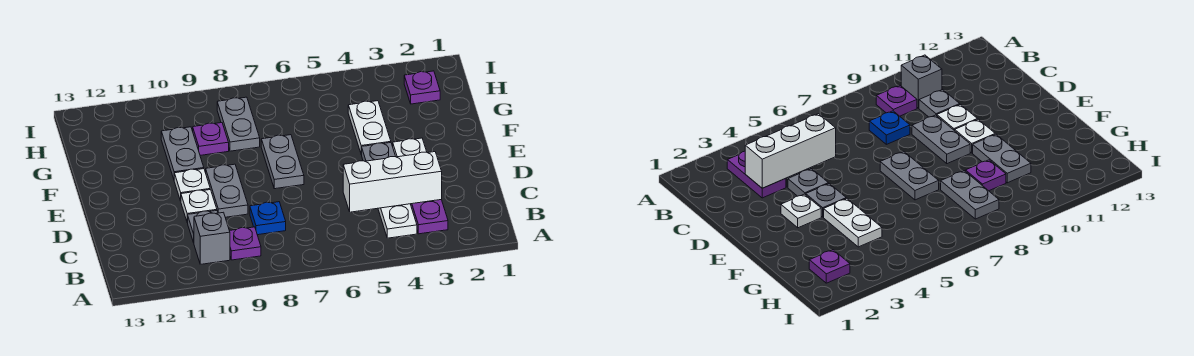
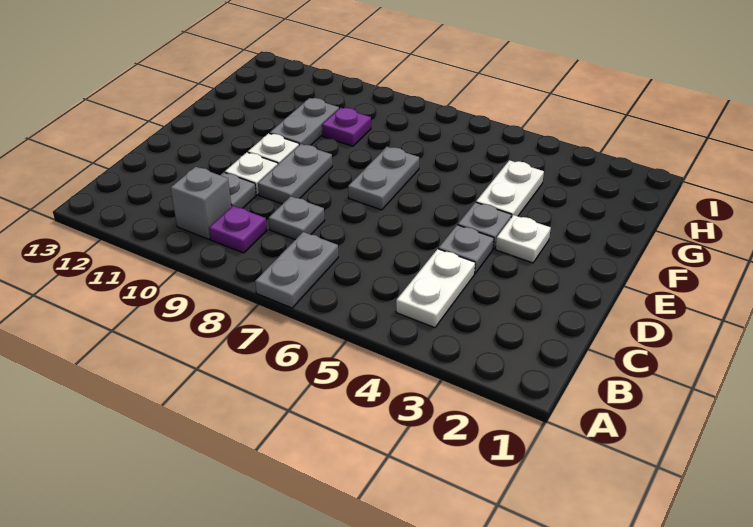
purple 1x2 plate [411,199,448,234] -> none
white 1x3 brick [343,152,442,212] -> none
blue 1x1 plate [250,202,286,235] -> grey 1x1 plate [269,196,325,240]
grey 1x2 plate [217,97,260,151] -> grey 1x2 plate moved to [255,232,338,308]
purple 1x1 plate [404,71,440,104] -> none

